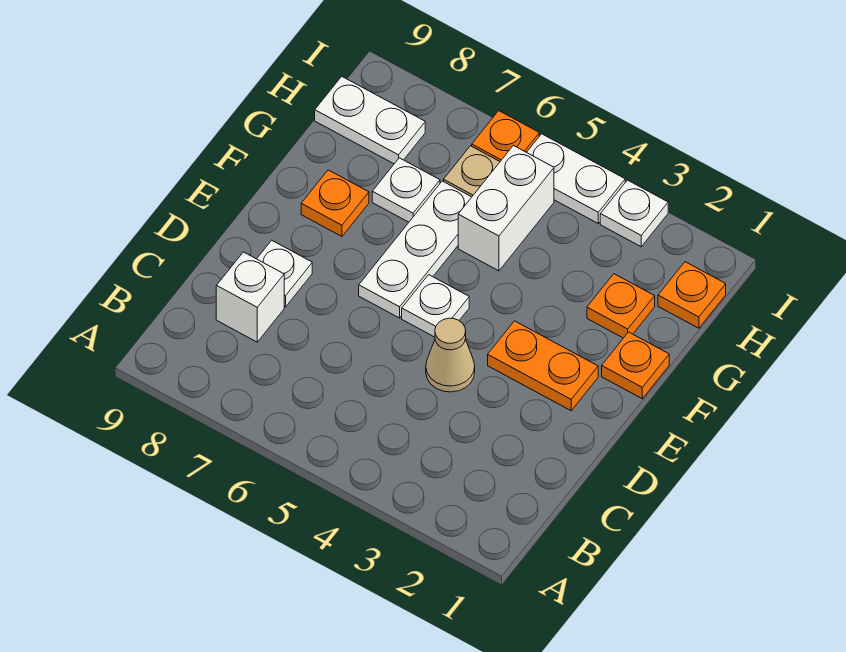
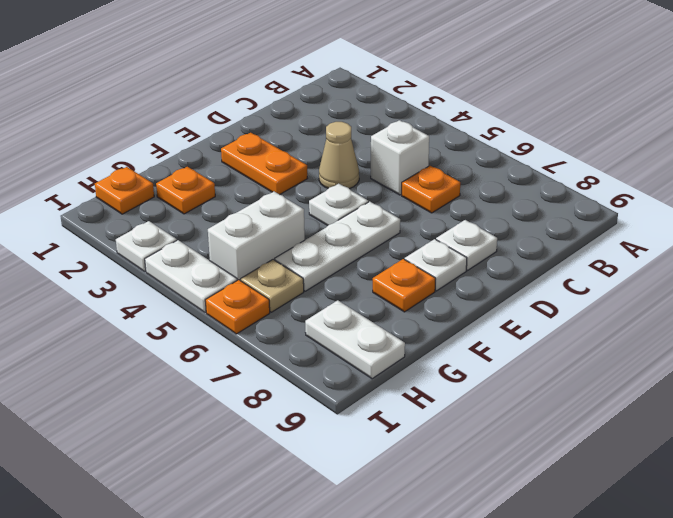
white 1x1 brick [216,252,284,342] -> white 1x1 brick moved to [371,120,429,195]
orange 1x1 plate [602,332,669,399] -> orange 1x1 plate moved to [402,166,460,213]
white 1x1 plate [372,158,440,222] -> white 1x1 plate moved to [405,239,467,291]

